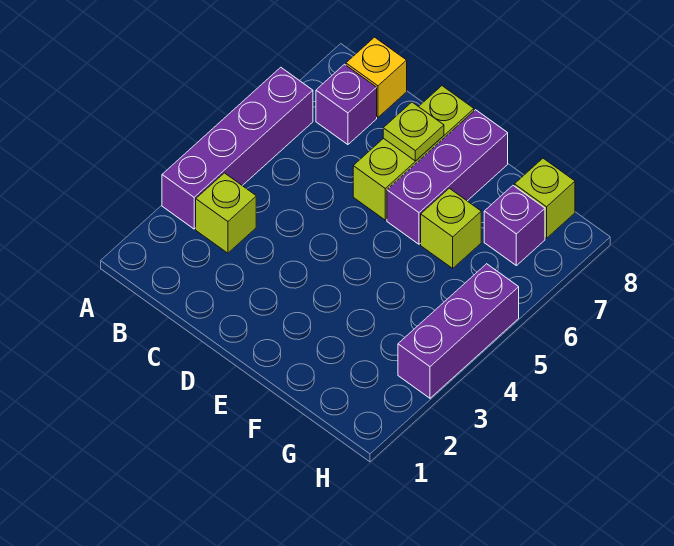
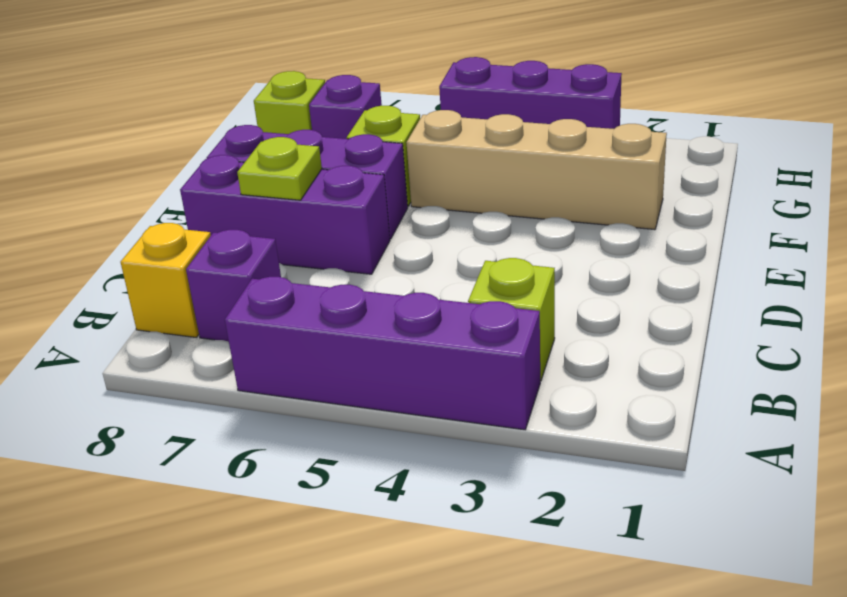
lime 1x3 brick [353,86,474,220] -> purple 1x3 brick [180,155,390,274]
none -> tan 1x4 brick [407,110,667,230]

